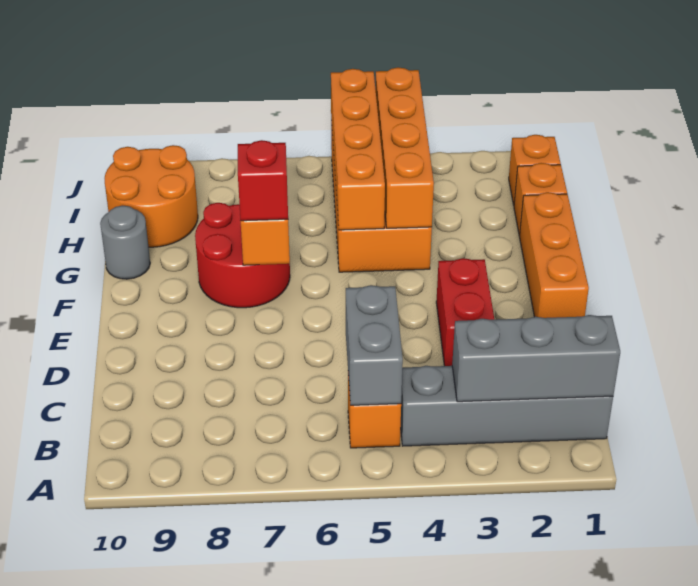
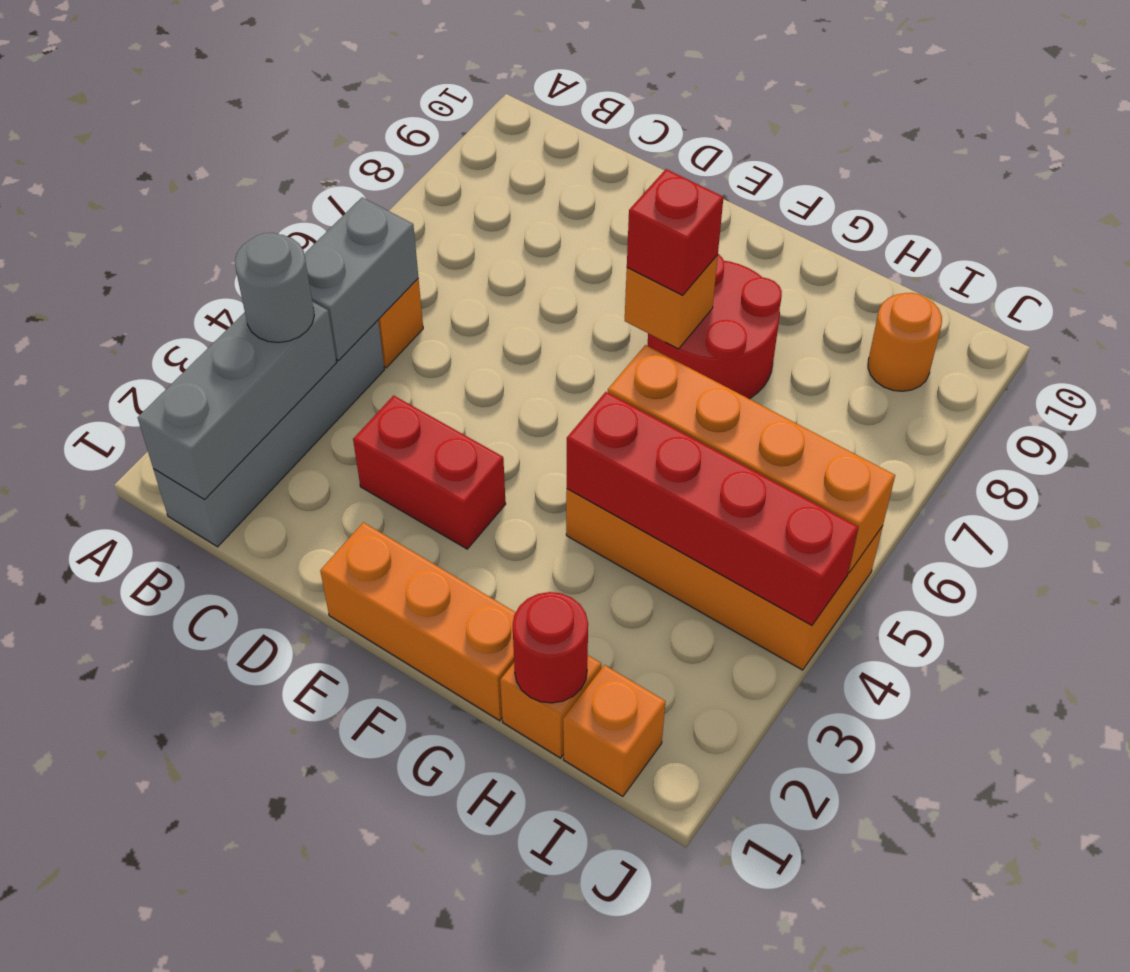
grey 1x2 brick [346,285,403,405] -> grey 1x2 brick turned to [304,197,418,361]
orange 1x4 brick [376,67,434,228] -> red 1x4 brick [567,392,858,625]
grey 1x1 round brick [100,206,150,279] -> grey 1x1 round brick moved to [235,233,314,343]
none -> red 1x1 round brick [513,592,588,703]
orange 2x2 round brick [105,145,198,247] -> orange 1x1 round brick [868,293,942,391]

